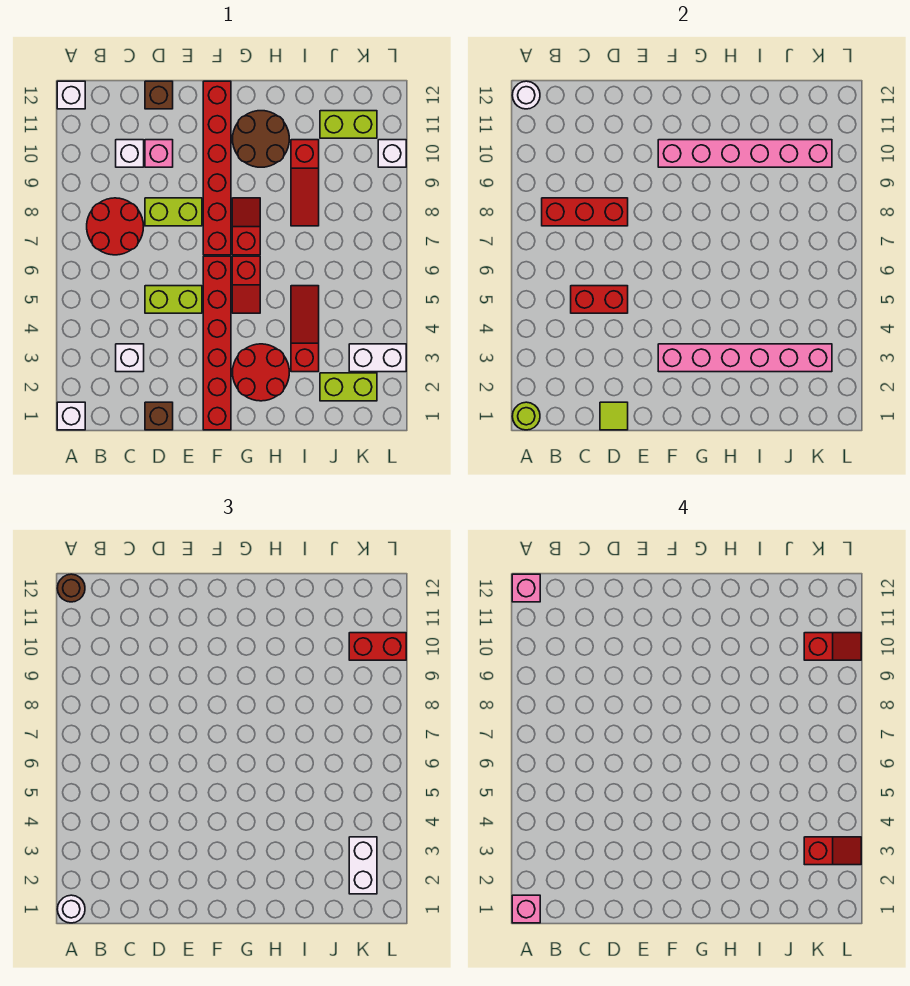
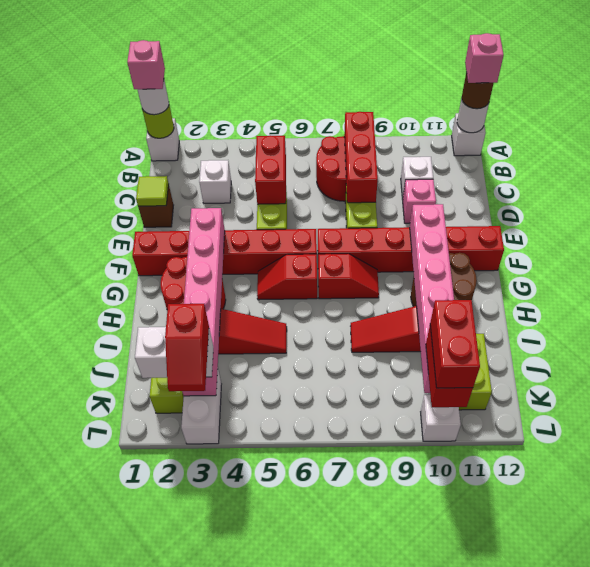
brown 1x1 brick [145,81,173,109] -> none
red 1x2 slope [804,633,861,660] -> red 1x2 brick [430,300,480,388]

